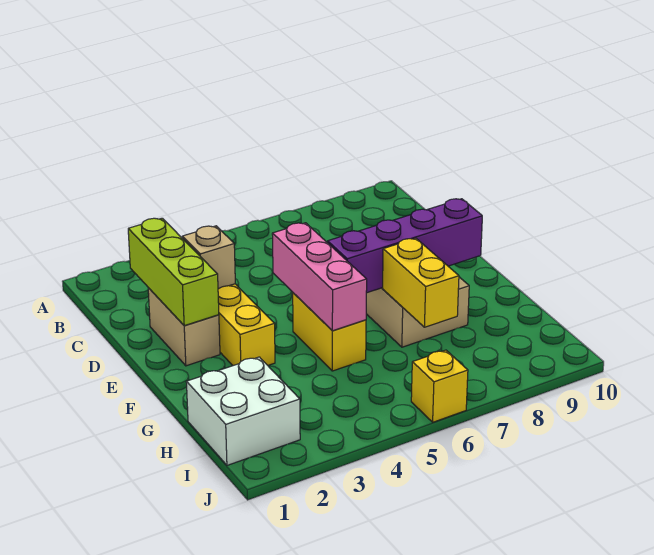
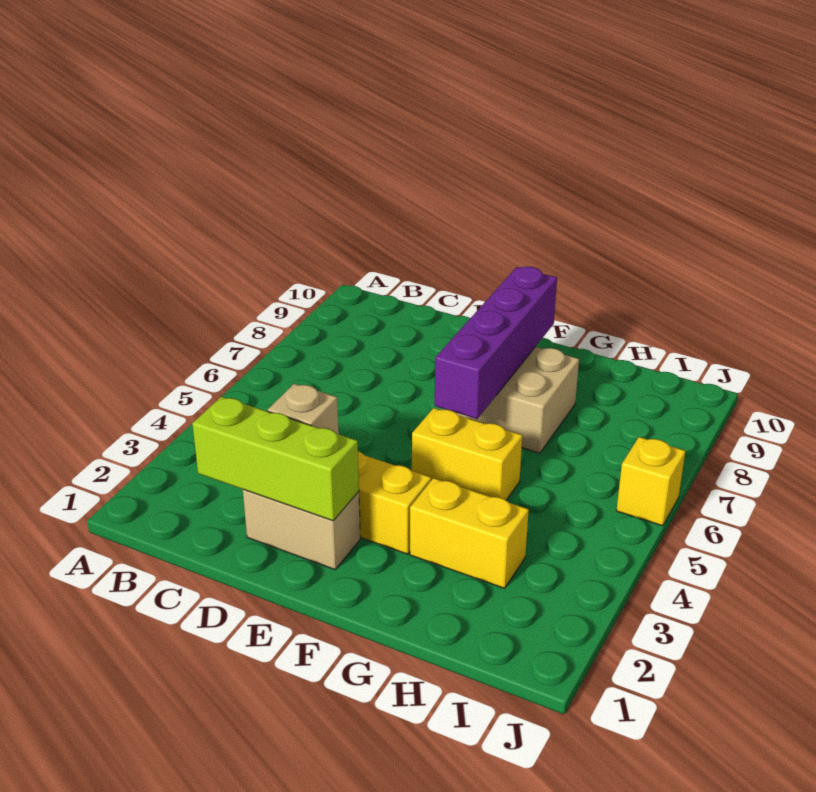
pink 1x3 brick [272,223,367,331] -> none
yellow 1x2 brick [383,238,459,327] -> yellow 1x2 brick moved to [410,478,529,588]
white 2x2 brick [186,357,300,465] -> none

